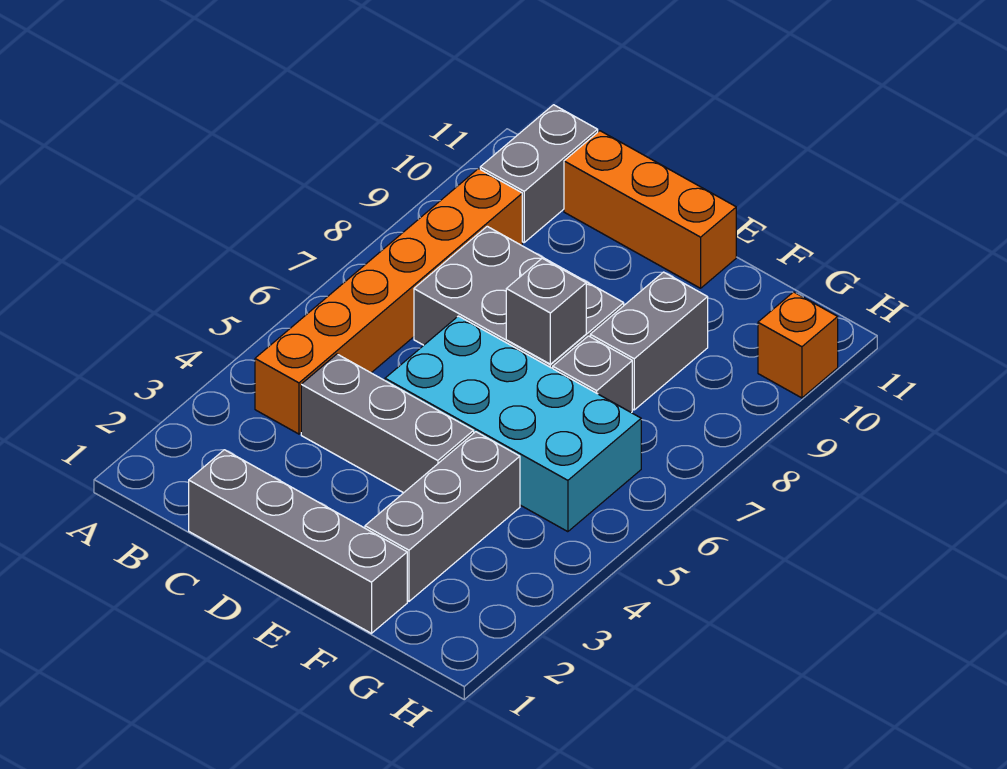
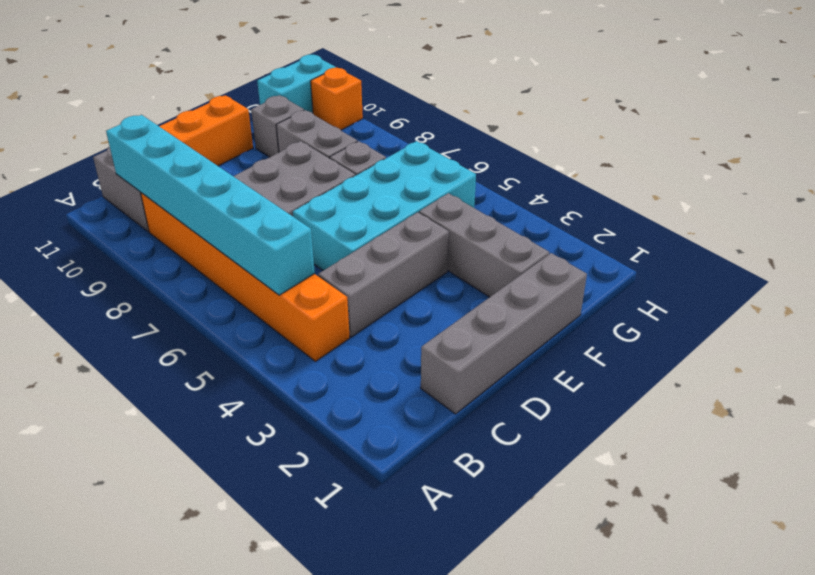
none -> cyan 1x6 brick [106,115,315,295]
grey 1x1 brick [506,258,586,364] -> grey 1x1 brick moved to [251,96,304,157]
none -> cyan 1x2 brick [257,55,336,113]

